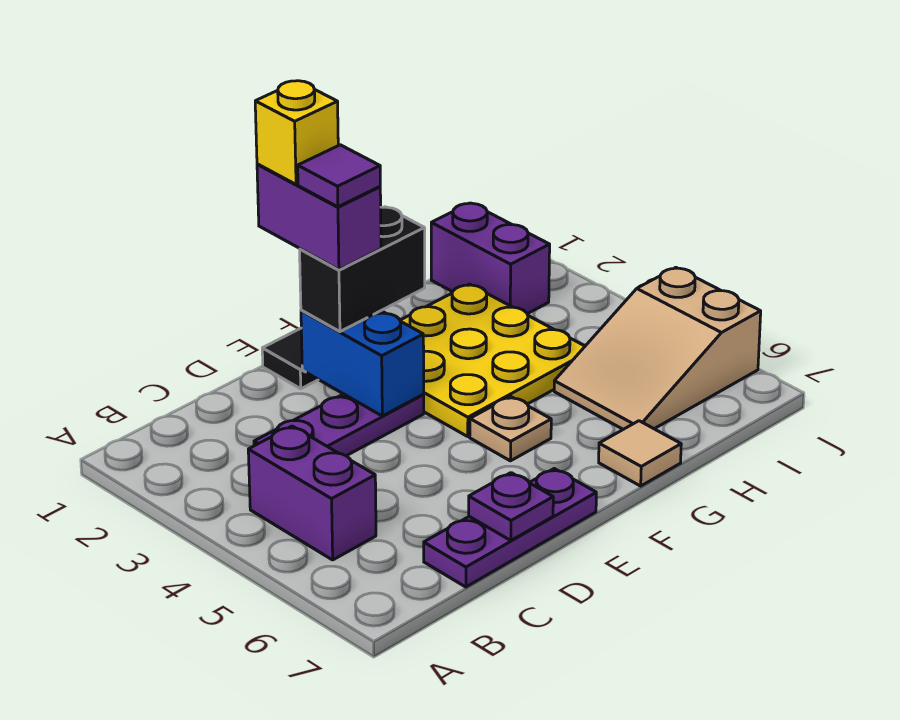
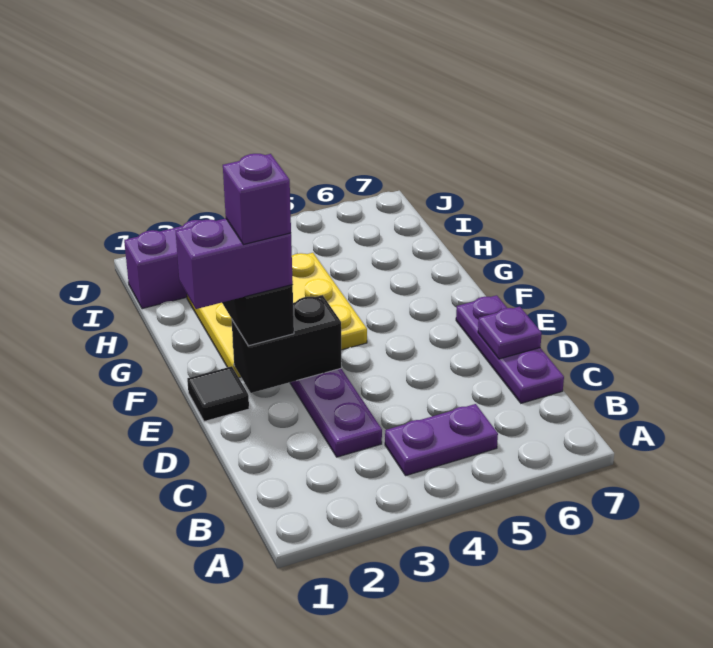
purple 1x2 brick [248,426,376,560] -> purple 1x2 plate [385,404,498,476]
yellow 1x1 brick [255,81,338,184] -> none
blue 1x2 brick [301,310,424,416] -> black 1x2 brick [232,295,341,393]
purple 1x1 tile [298,145,380,207] -> purple 1x1 brick [223,154,291,245]
tan 1x1 plate [470,396,551,461] -> none
tan 1x1 tile [599,421,681,486] -> none
tan 2x3 slope [554,268,761,429] -> none

